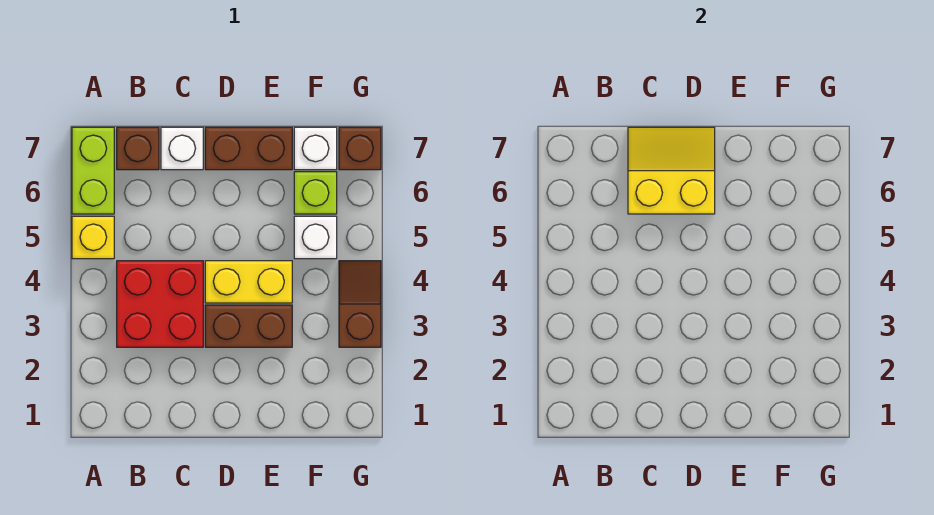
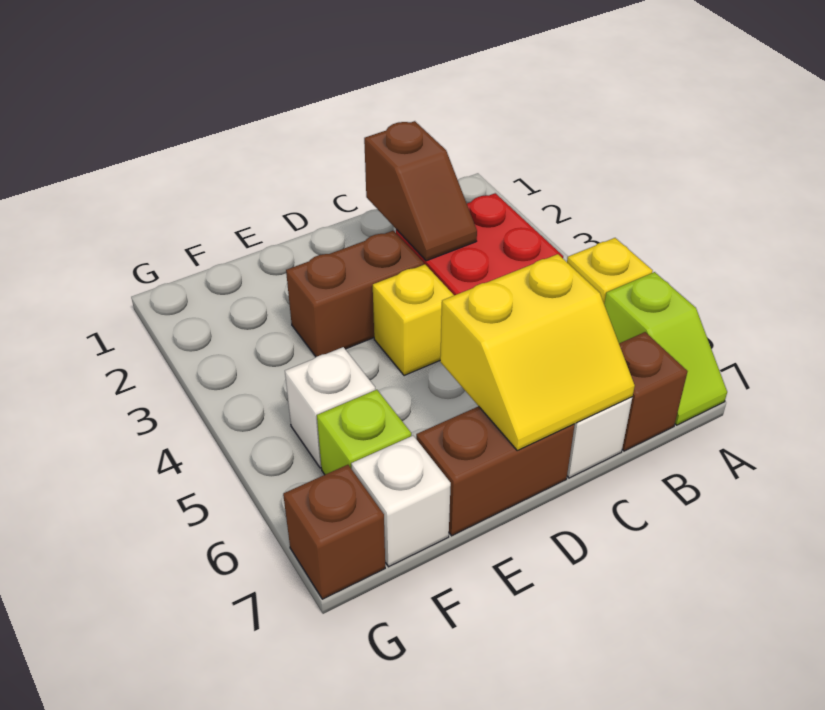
lime 1x2 brick [72,127,114,214] -> lime 1x2 slope [604,272,727,425]
yellow 1x2 brick [205,261,292,303] -> yellow 1x1 brick [373,264,454,376]
brown 1x2 slope [339,261,381,347] -> brown 1x2 slope moved to [364,121,477,261]

